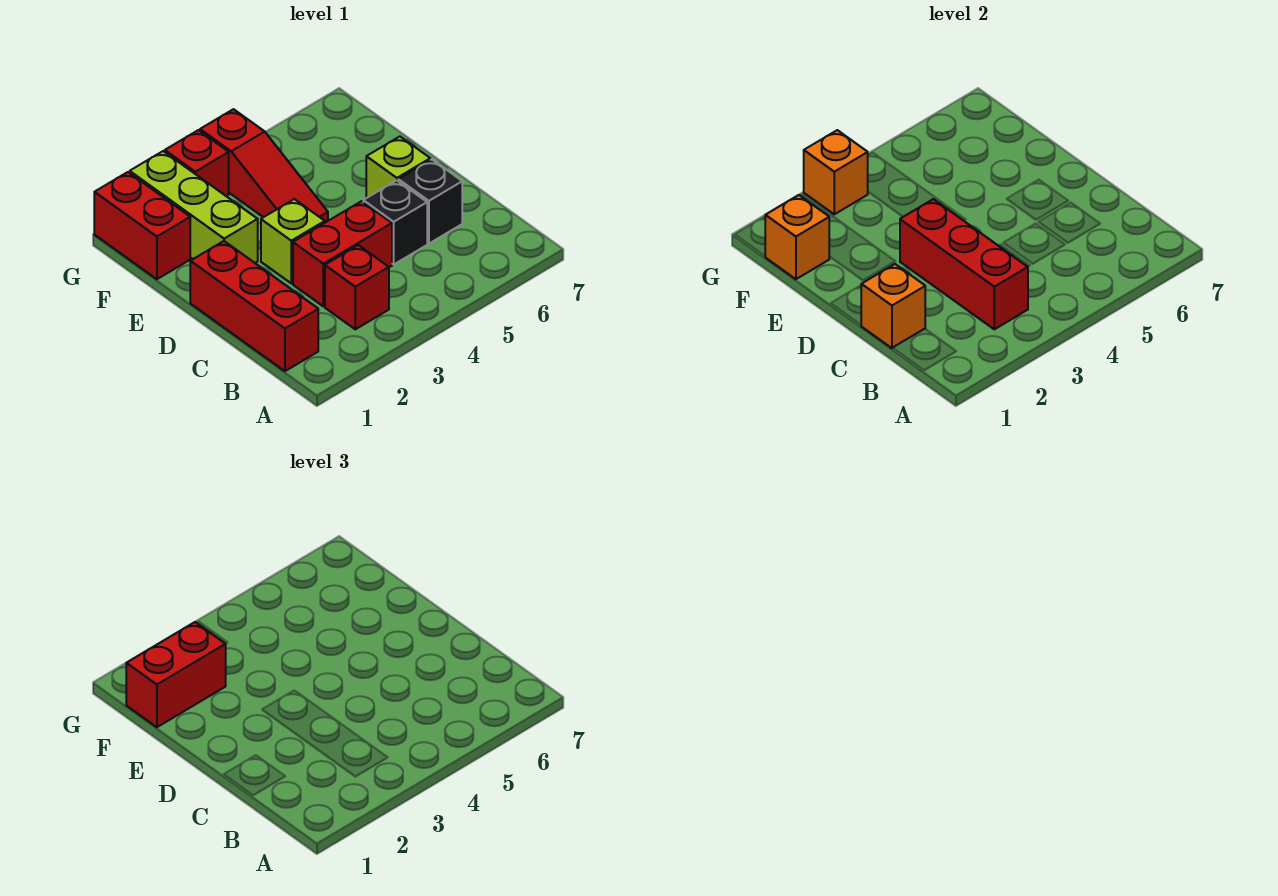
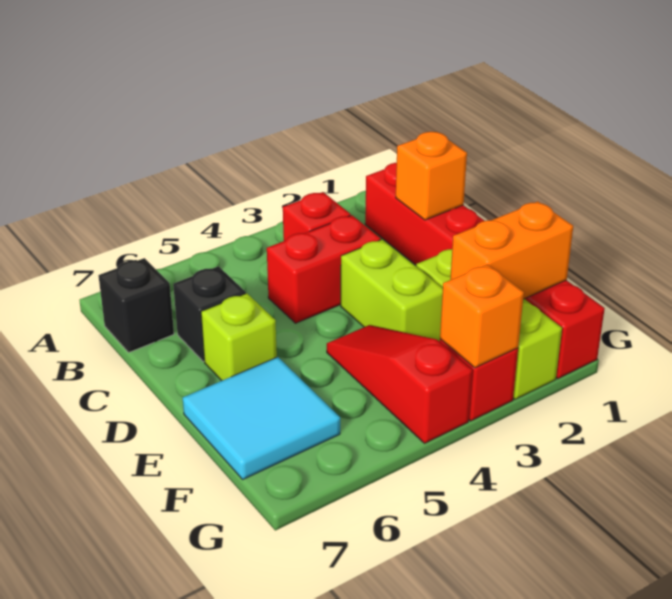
red 1x3 brick [900,199,1028,329] -> none
black 1x1 brick [363,180,427,264] -> black 1x1 brick moved to [98,258,174,352]
lime 1x1 brick [261,199,325,283] -> lime 1x2 brick [341,240,443,342]
none -> cyan 2x2 tile [183,357,340,479]
orange 1x1 brick [765,195,829,279] -> orange 1x2 brick [450,201,573,299]
red 1x2 brick [126,622,226,727] -> none

